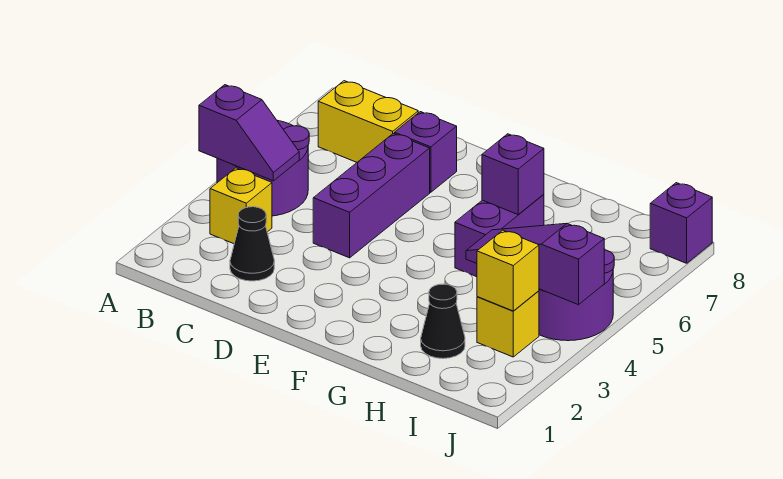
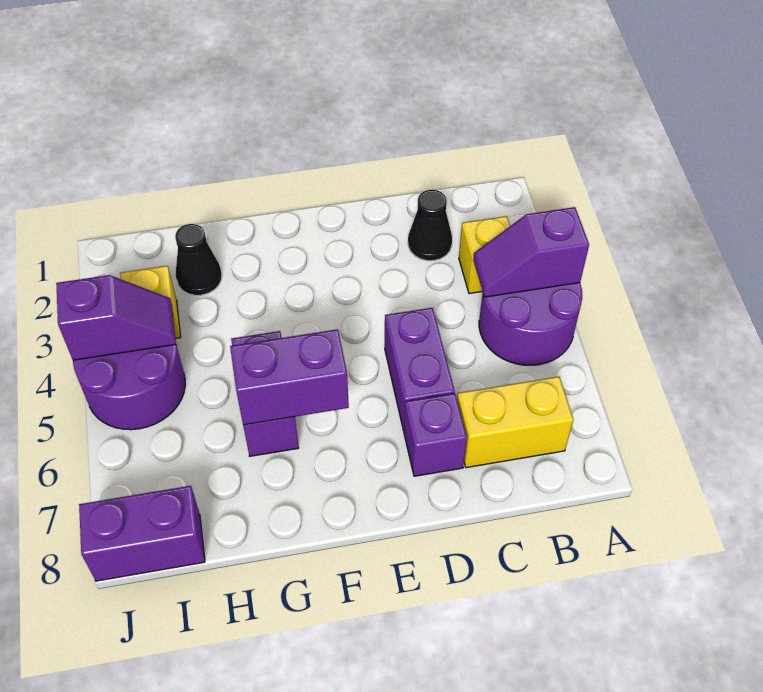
purple 1x3 brick [313,133,430,258] -> purple 1x2 brick [385,308,455,431]
purple 1x1 brick [482,134,544,215] -> purple 1x2 brick [230,329,349,425]
purple 1x3 slope [466,223,604,305] -> purple 1x2 slope [56,275,176,360]
yellow 1x1 brick [477,230,539,311] -> none
purple 1x1 brick [650,183,712,263] -> purple 1x2 brick [79,486,205,581]

